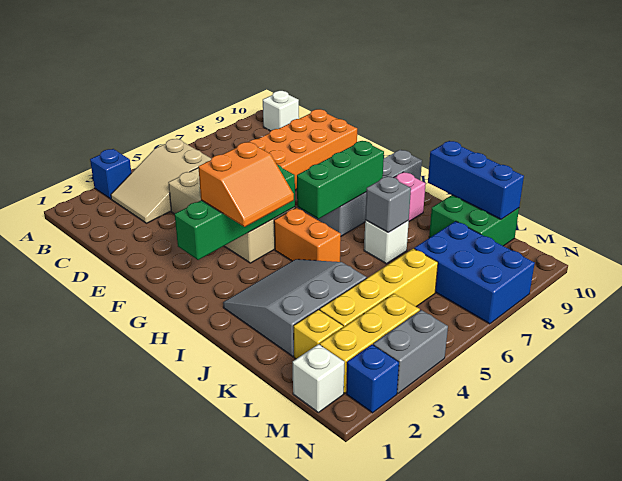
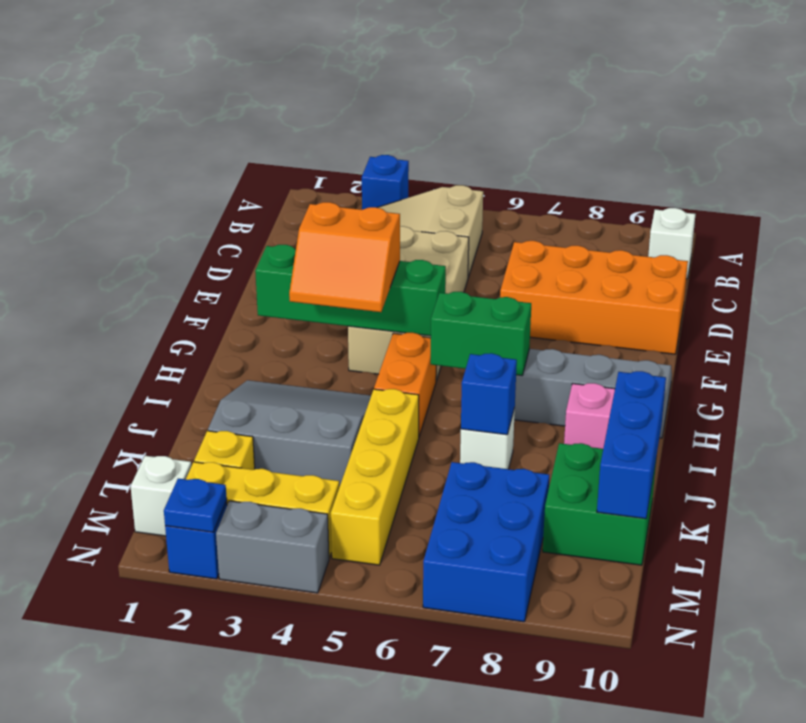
green 1x3 brick [297,141,384,219] -> green 1x2 brick [431,292,531,375]
grey 1x1 brick [365,176,411,232] -> blue 1x1 brick [461,353,517,435]
yellow 1x4 brick [320,248,438,327] -> yellow 1x4 brick turned to [331,389,419,565]
none -> blue 1x1 plate [164,479,227,532]

